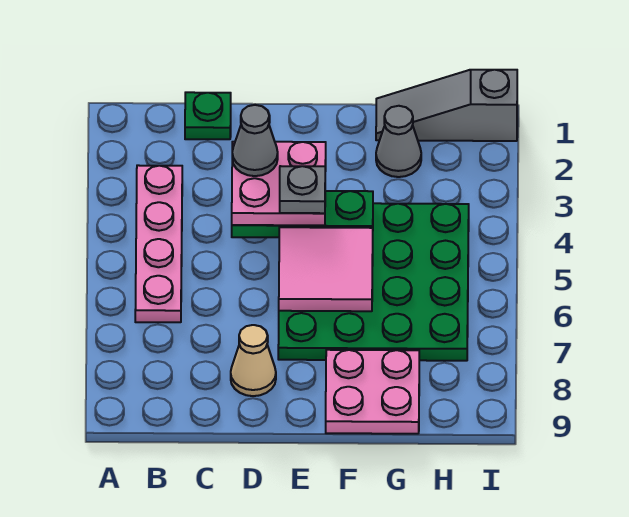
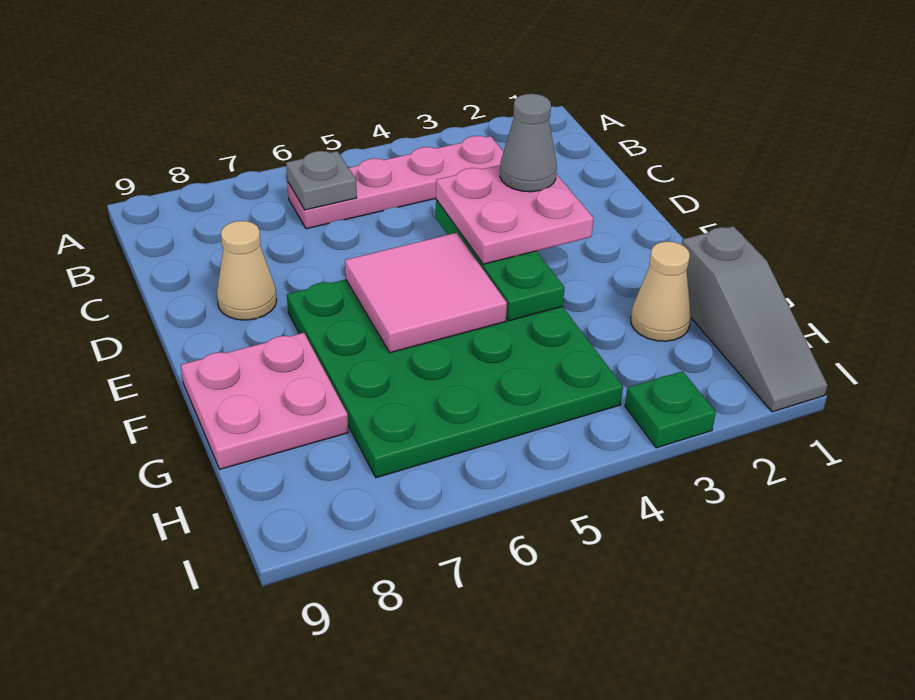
green 1x1 plate [185,92,231,139] -> green 1x1 plate moved to [625,371,716,448]
grey 1x1 plate [280,166,325,213] -> grey 1x1 plate moved to [286,151,357,210]
grey 1x3 slope [376,70,517,141] -> grey 1x3 slope turned to [682,226,827,412]
grey 1x1 cone [376,106,421,177] -> tan 1x1 cone [631,241,691,341]

